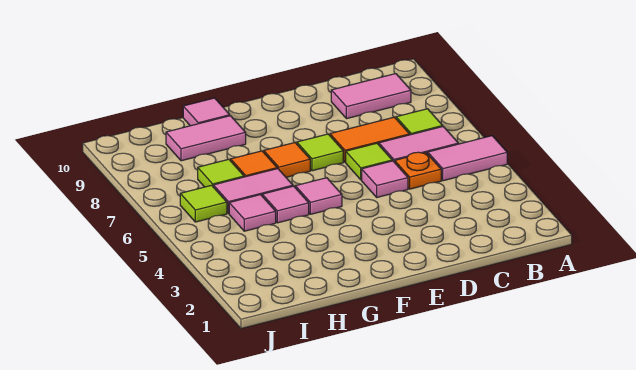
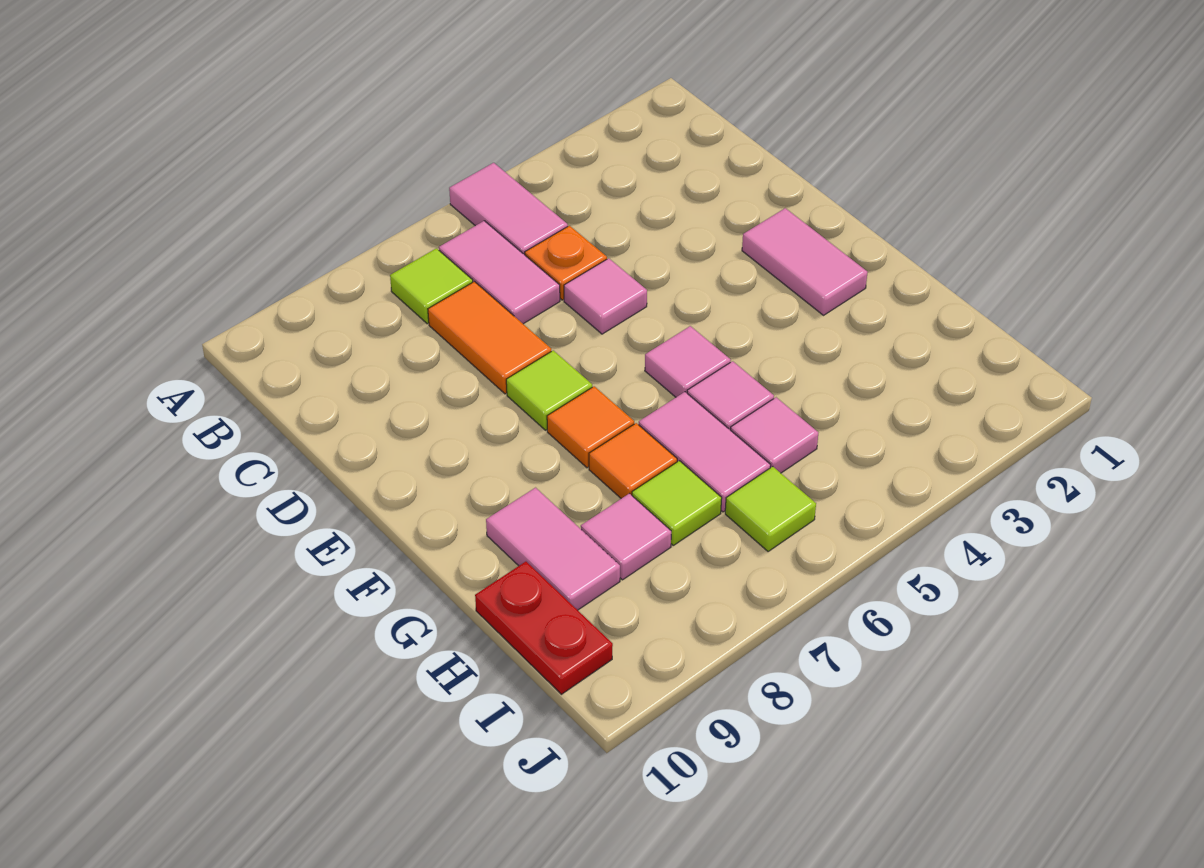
pink 1x2 tile [331,74,411,119] -> pink 1x2 tile moved to [742,208,868,315]
lime 1x1 tile [346,143,392,180] -> none
pink 1x1 tile [183,98,230,126] -> pink 1x1 tile moved to [581,493,671,580]
none -> red 1x2 plate [475,562,613,694]

